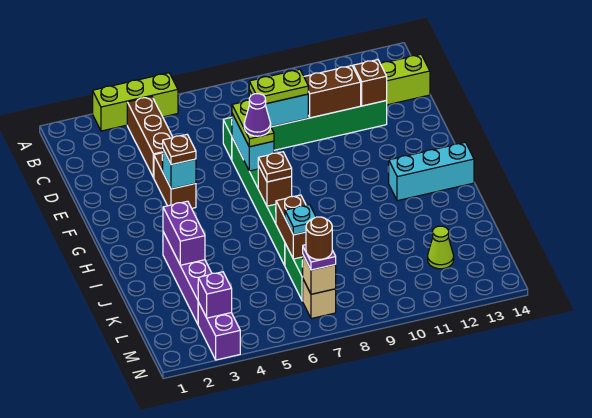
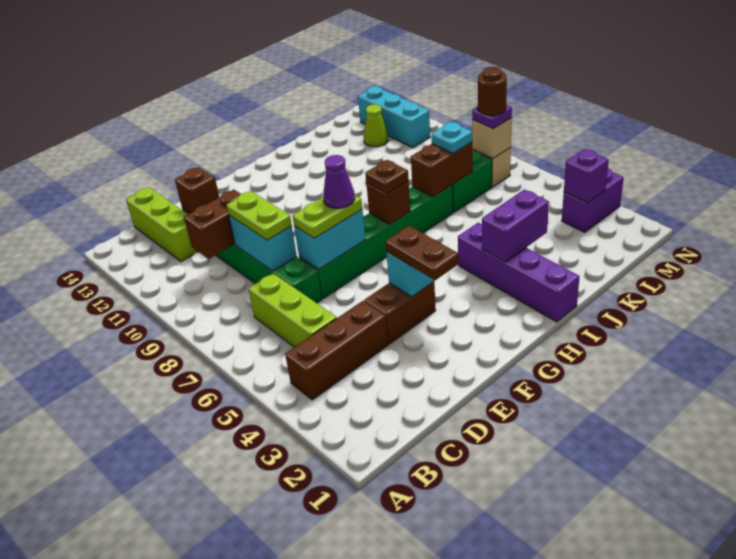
lime 1x3 brick [93,73,178,131] -> lime 1x3 brick moved to [248,273,337,347]
brown 1x2 brick [304,66,361,118] -> brown 1x2 brick turned to [184,190,240,259]
brown 1x1 plate [163,135,196,165] -> brown 1x2 plate [386,226,459,280]
cyan 1x3 brick [389,142,474,201] -> cyan 1x3 brick moved to [358,86,430,148]
purple 1x4 brick [163,232,212,324] -> purple 1x4 brick turned to [458,223,580,322]

